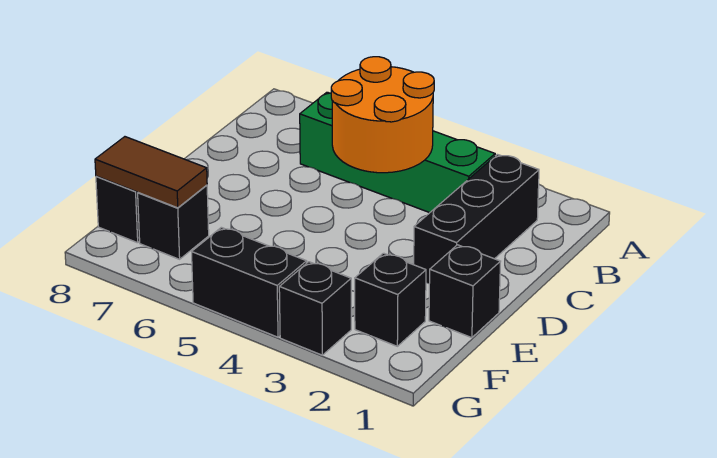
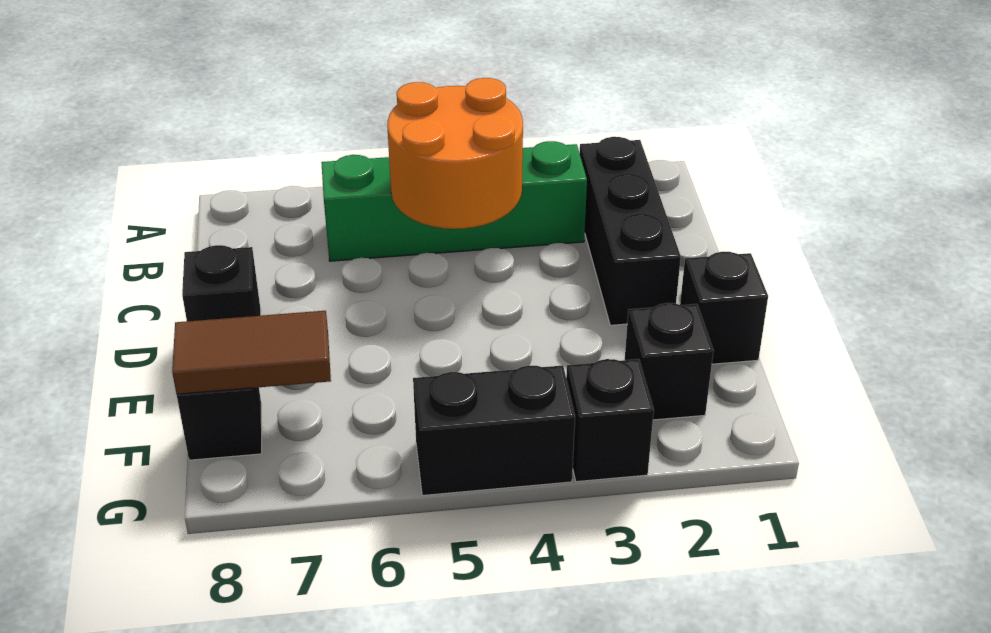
black 1x1 brick [138,185,209,259] -> black 1x1 brick moved to [182,245,261,321]

